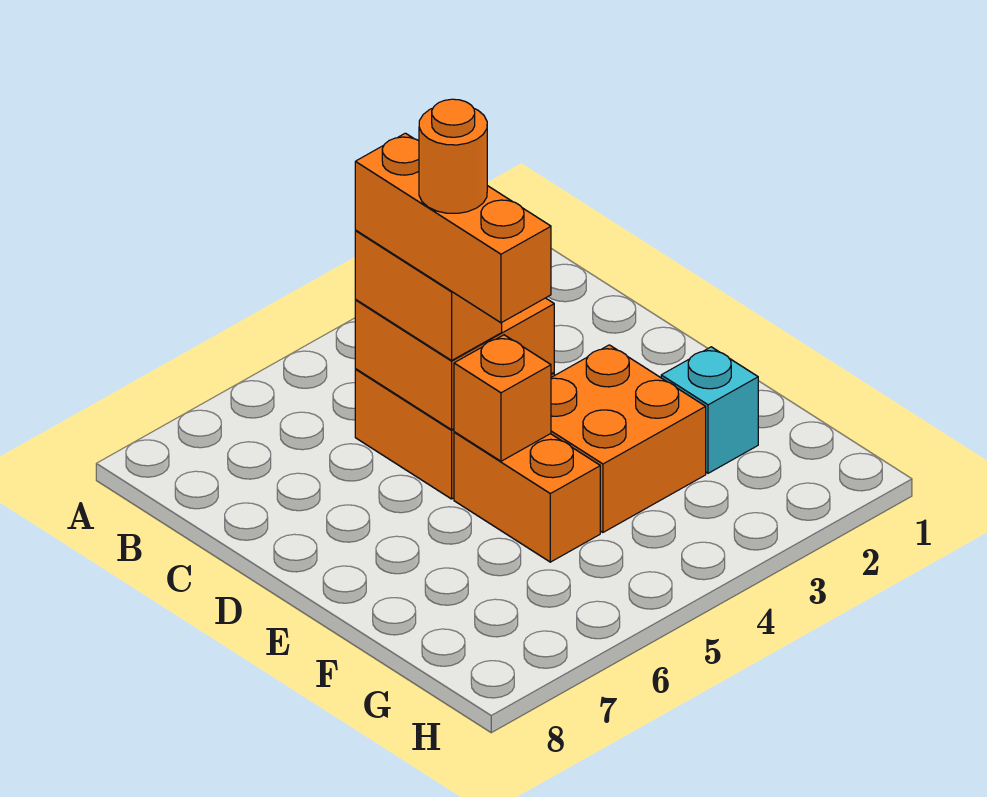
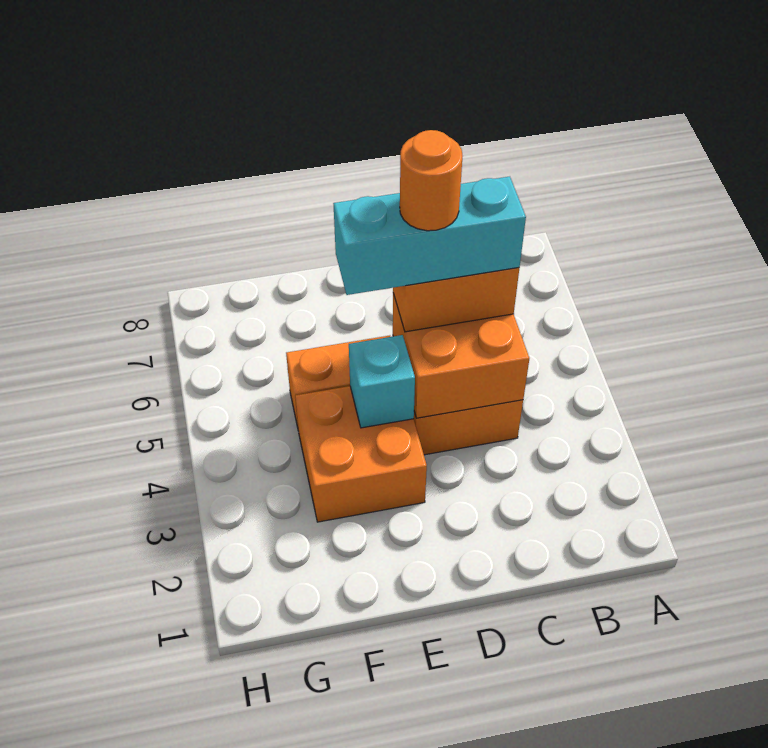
orange 1x3 brick [355,133,551,323] -> cyan 1x3 brick [333,177,526,295]
orange 1x1 brick [454,335,551,461] -> none
cyan 1x1 brick [661,347,758,473] -> cyan 1x1 brick moved to [349,335,415,428]

